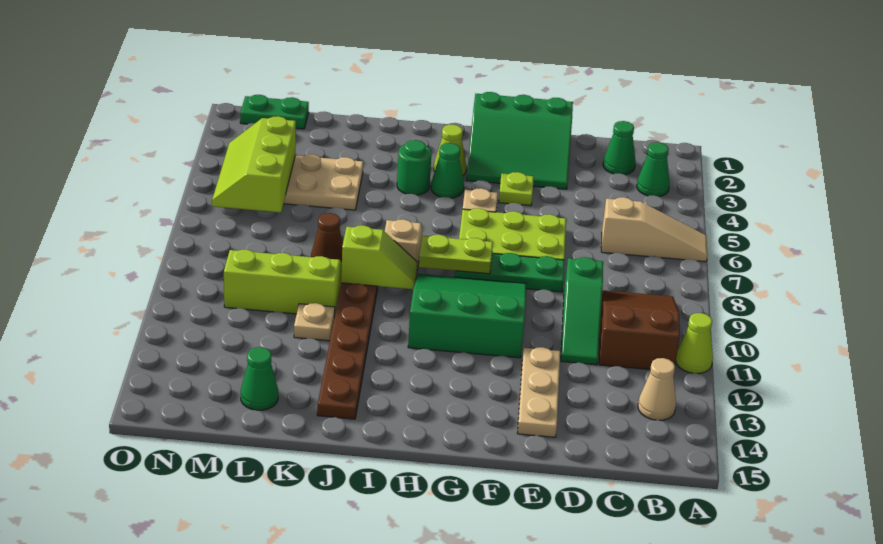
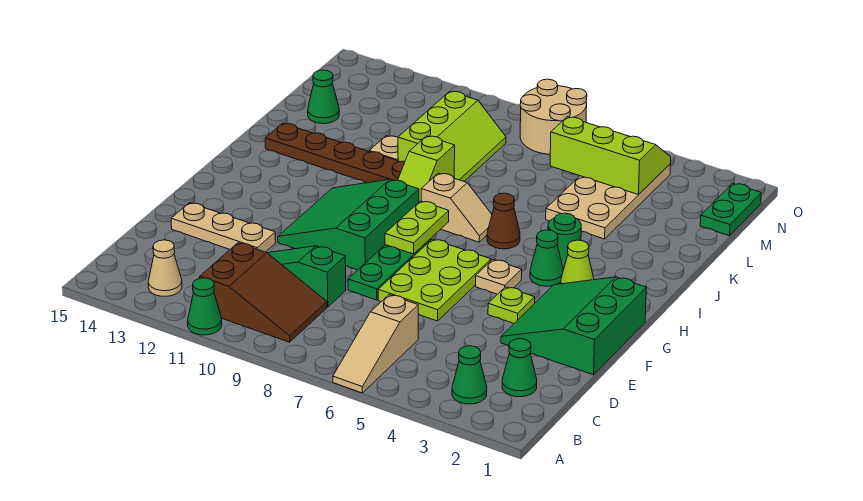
lime 1x1 cone [676,313,713,373] -> green 1x1 cone [188,278,222,335]
green 3x3 slope [408,274,526,358] -> green 3x3 slope turned to [278,179,419,270]
brown 1x1 cone [311,213,343,263] -> brown 1x1 cone moved to [487,193,520,249]
none -> tan 2x2 round brick [520,79,587,154]

